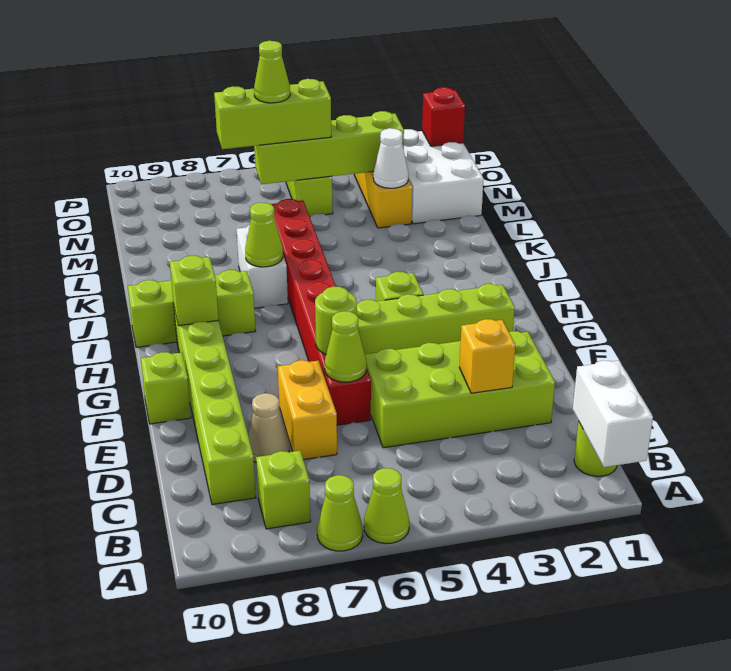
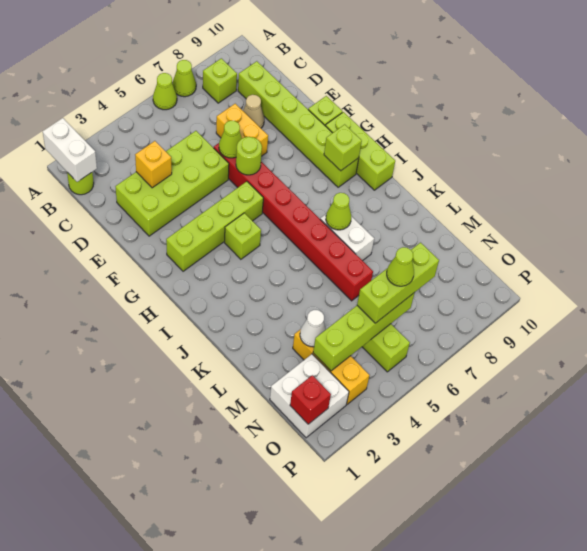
lime 1x3 brick [128,270,255,347] -> lime 1x3 brick turned to [325,112,395,190]
white 2x3 brick [404,129,483,224] -> white 2x2 brick [270,354,349,438]

